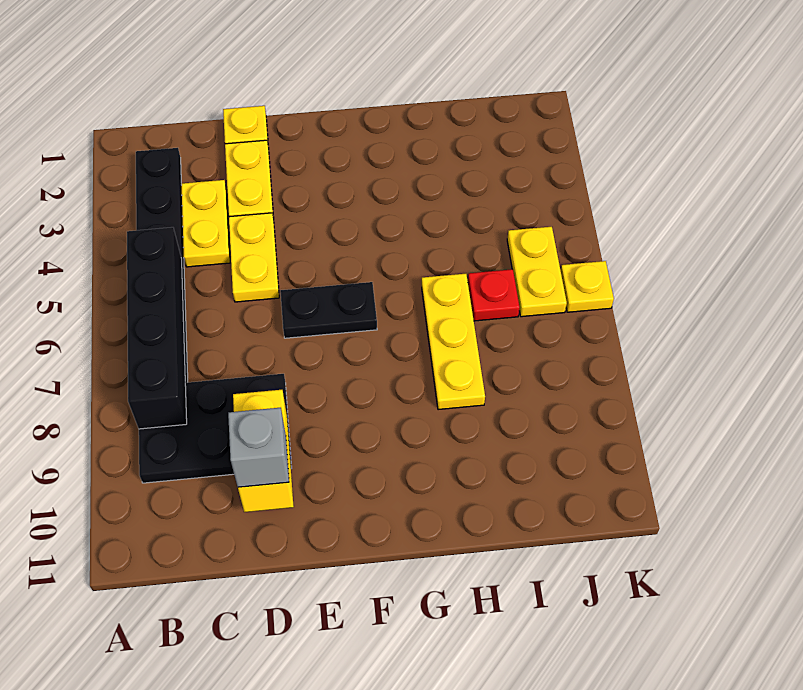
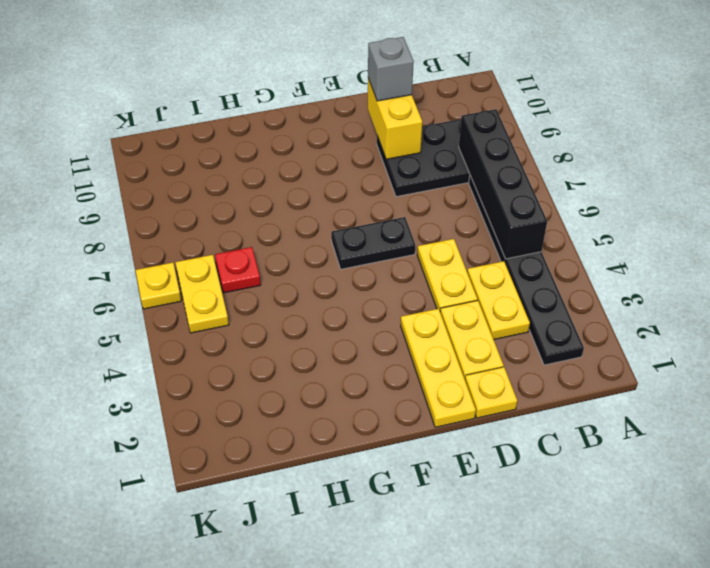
yellow 1x3 plate [422,274,485,410] -> yellow 1x3 plate moved to [401,309,476,427]

